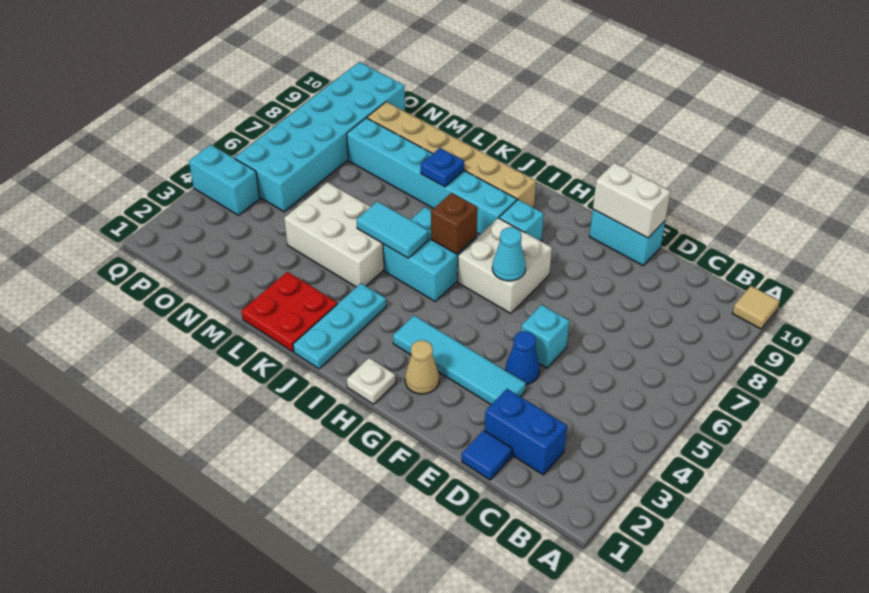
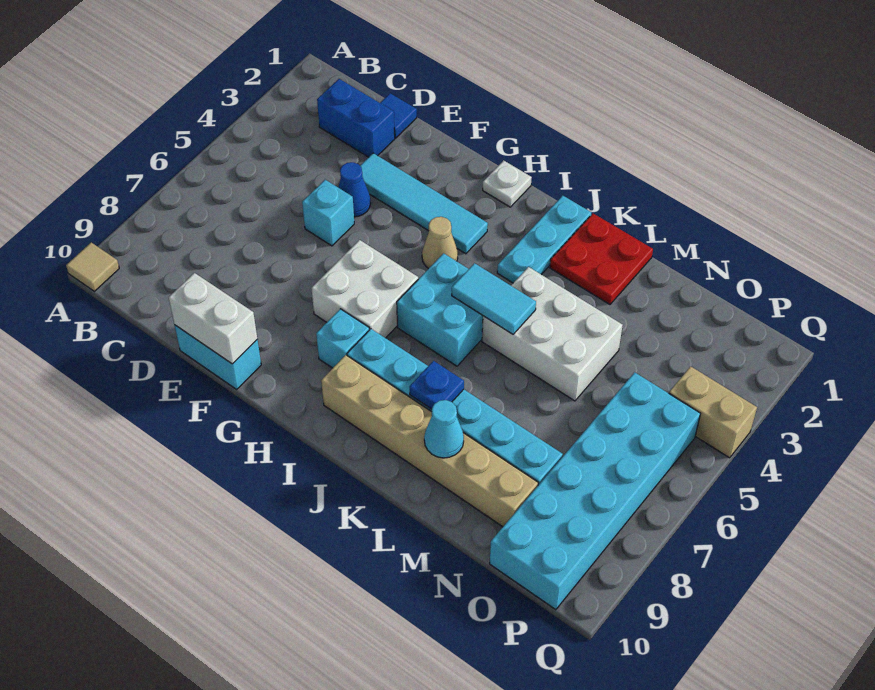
tan 1x1 cone [405,340,439,394] -> tan 1x1 cone moved to [422,217,458,269]
cyan 1x1 cone [492,227,526,281] -> cyan 1x1 cone moved to [424,400,464,458]
brown 1x1 brick [431,193,478,254] -> none
cyan 1x2 brick [189,145,260,215] -> tan 1x2 brick [669,366,757,458]

